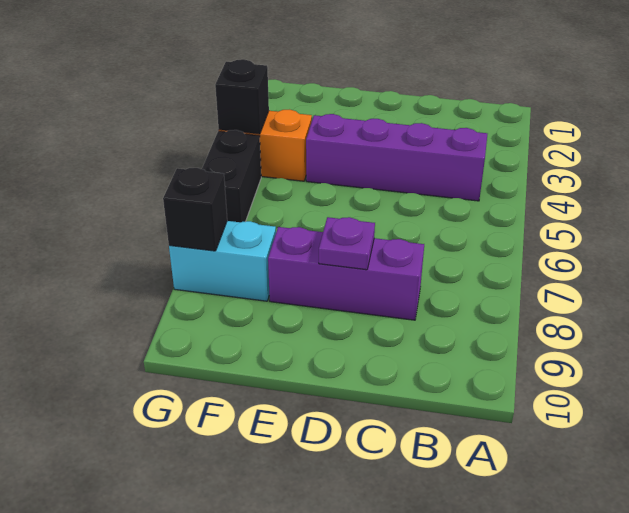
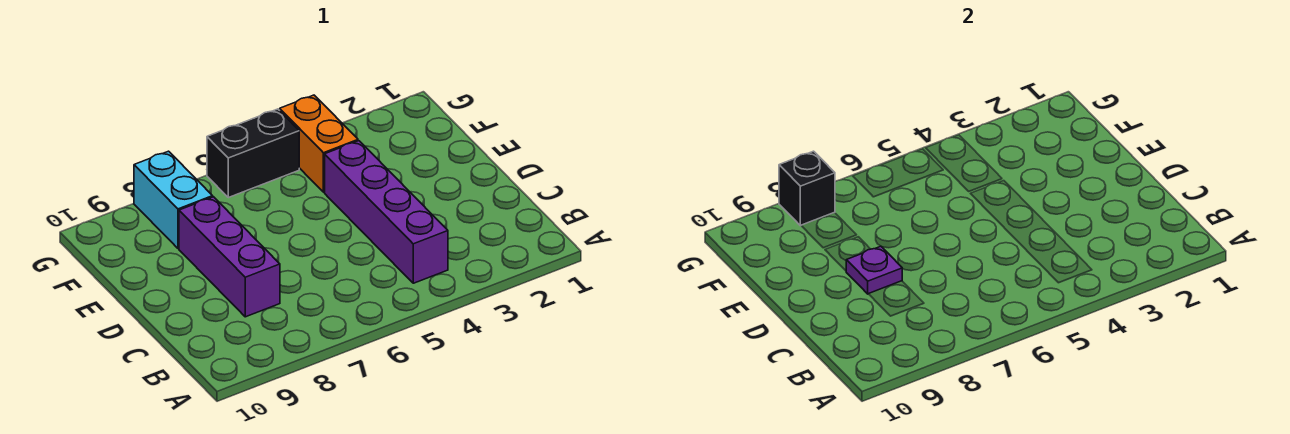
black 1x1 brick [215,59,269,134] -> none

